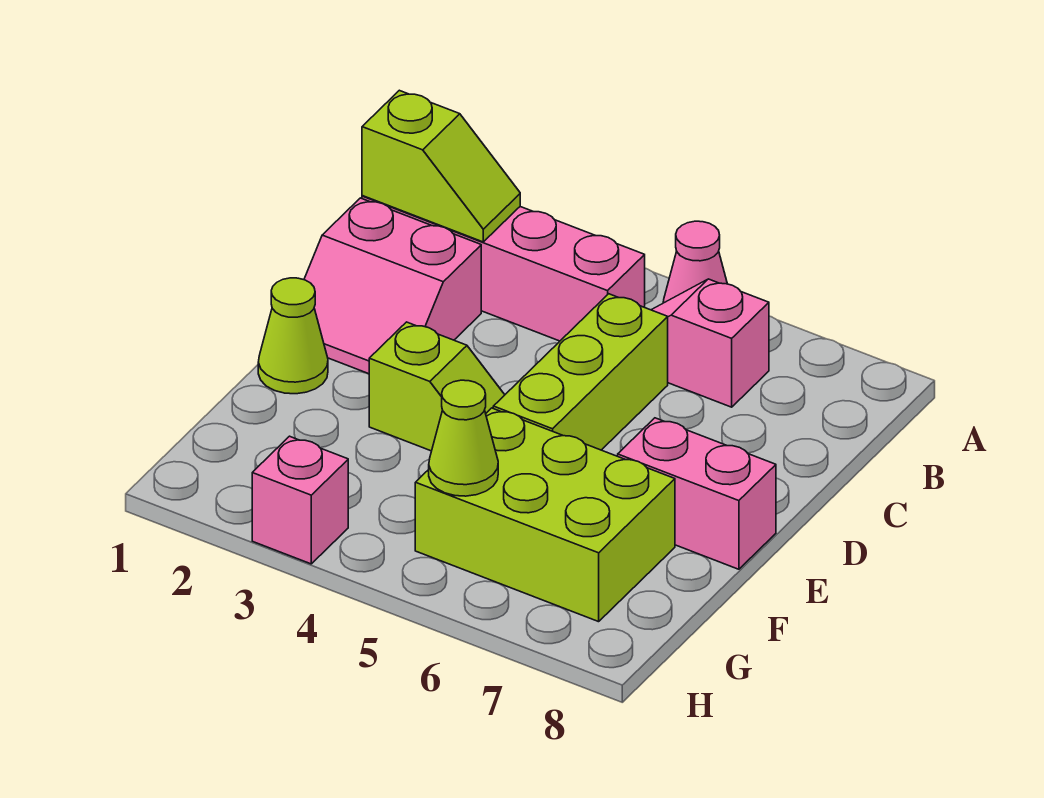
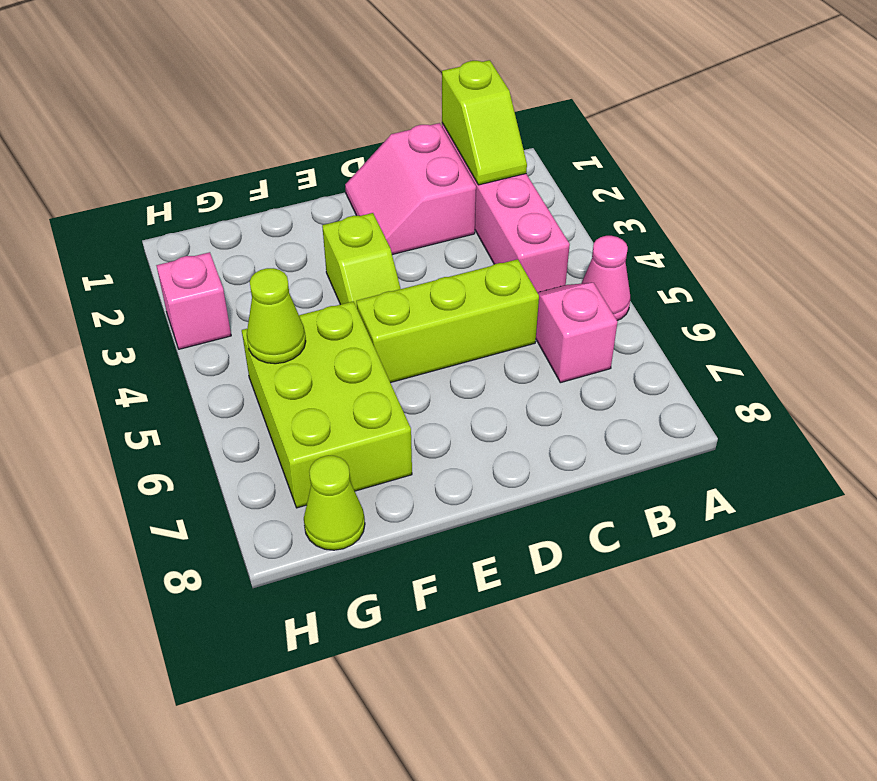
lime 1x1 cone [258,278,328,394] -> lime 1x1 cone moved to [304,456,365,550]
pink 1x2 brick [618,418,776,569] -> none

